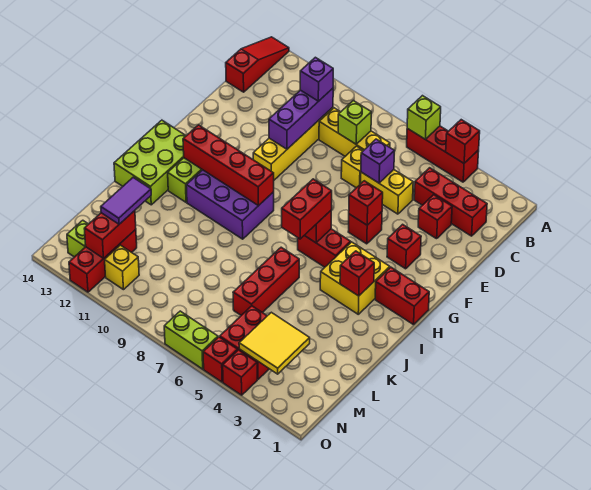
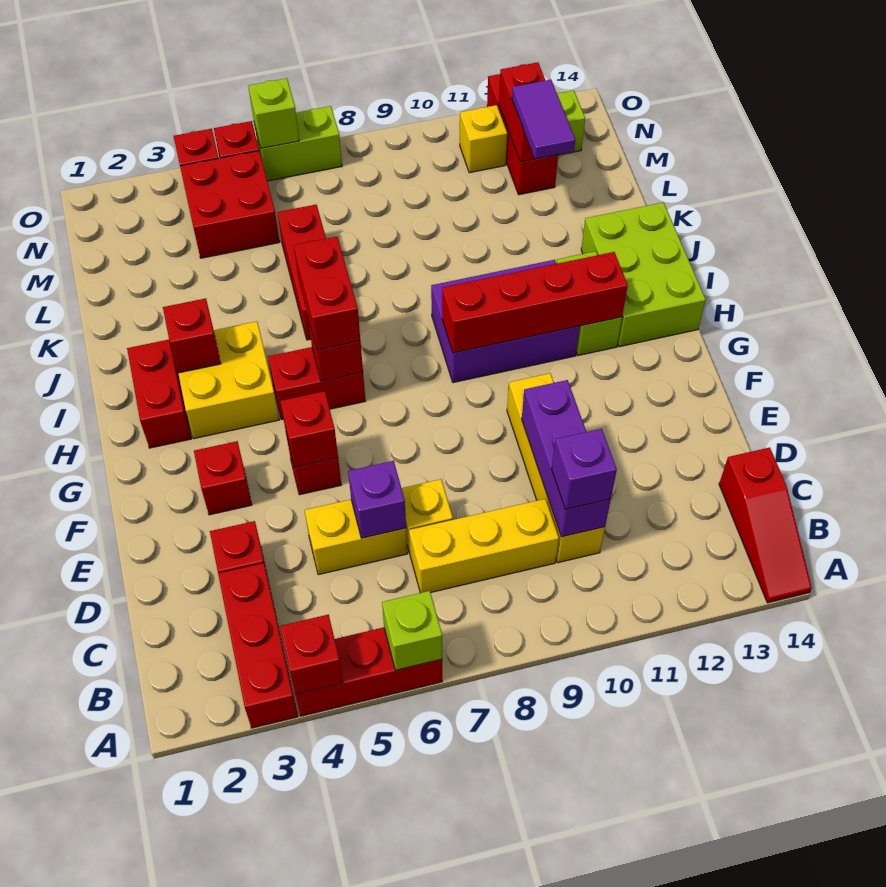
red 1x3 brick [414,168,487,236] -> red 1x3 brick turned to [218,563,298,728]
lime 1x1 brick [338,101,371,144] -> lime 1x1 brick moved to [248,78,299,148]
red 1x2 brick [375,267,429,325] -> red 1x2 brick turned to [127,340,191,448]
yellow 2x2 tile [239,312,310,374] -> none

